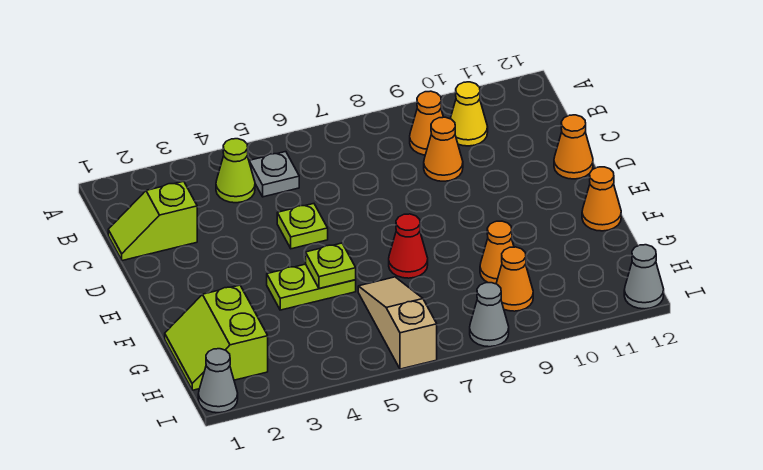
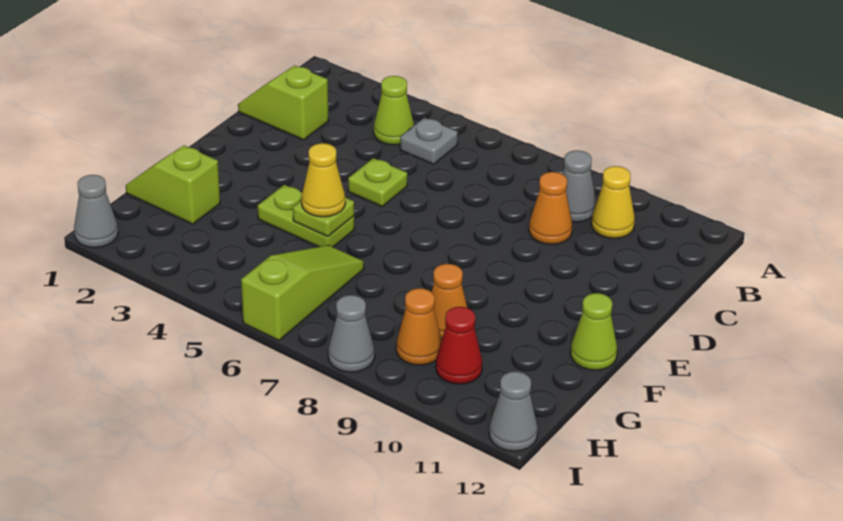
orange 1x1 cone [410,91,443,155] -> grey 1x1 cone [563,150,596,222]
orange 1x1 cone [554,115,593,179] -> none
none -> yellow 1x1 cone [302,143,345,217]
red 1x1 cone [389,214,428,278] -> red 1x1 cone moved to [436,307,482,384]
orange 1x1 cone [582,167,621,231] -> lime 1x1 cone [571,293,617,370]
lime 2x2 slope [165,285,268,390] -> lime 1x2 slope [126,146,220,224]
tan 1x3 slope [358,277,437,369] -> lime 1x3 slope [241,245,364,340]

